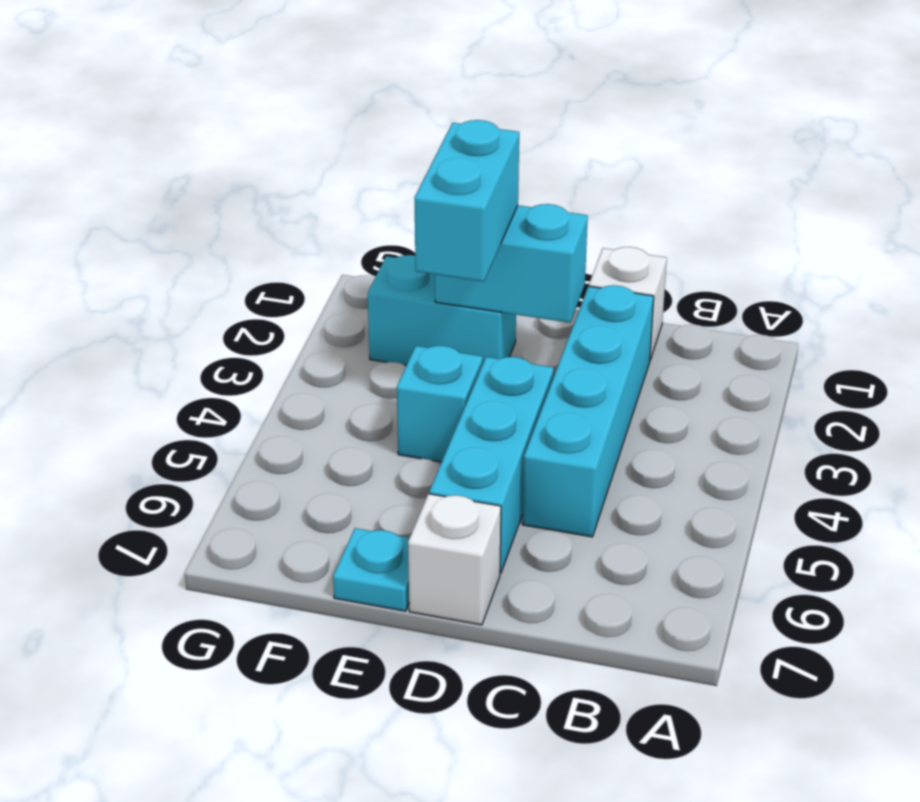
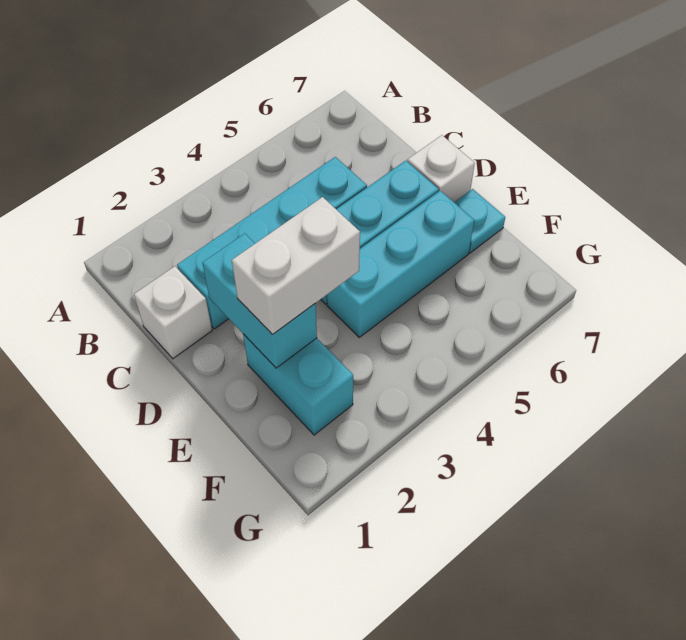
cyan 1x2 brick [414,120,519,282] -> white 1x2 brick [232,197,360,335]
cyan 1x1 brick [397,346,483,462] -> cyan 1x3 brick [327,191,474,337]

